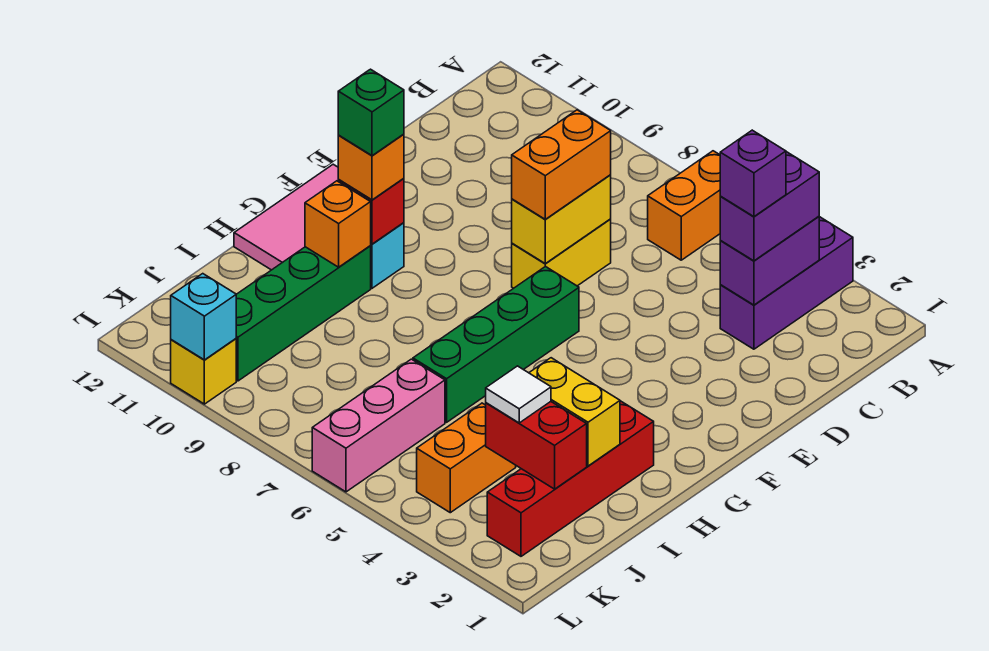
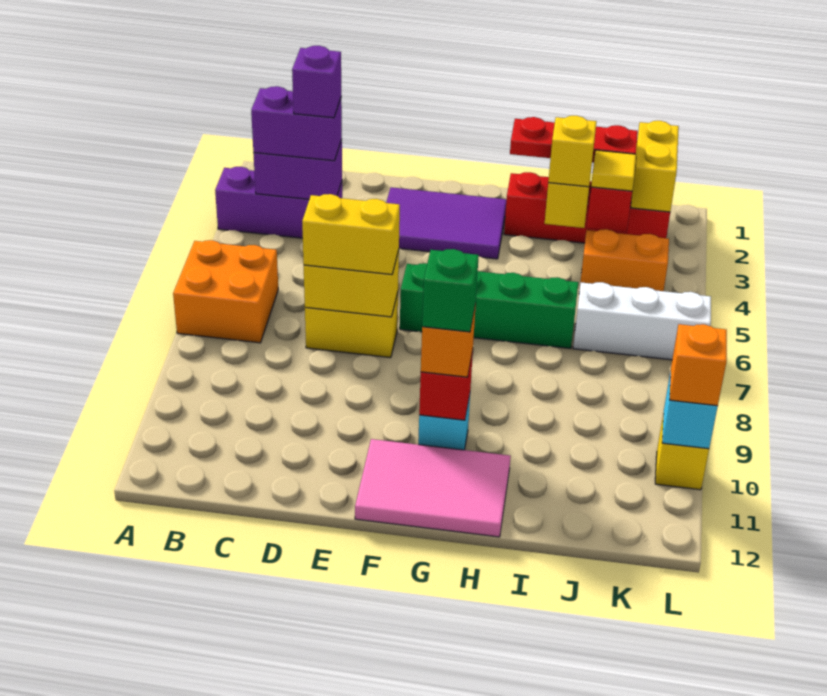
orange 1x2 brick [648,151,721,260] -> orange 2x2 brick [173,240,278,343]
orange 1x2 brick [512,110,611,219] -> yellow 1x2 brick [302,194,400,275]
none -> purple 2x3 tile [386,187,507,259]
none -> red 1x3 plate [510,117,638,163]
green 1x4 brick [236,246,371,381] -> none
orange 1x1 brick [305,181,371,267] -> orange 1x1 brick moved to [670,324,727,406]
none -> yellow 1x1 brick [548,116,597,187]
white 1x1 tile [486,366,551,423] -> yellow 1x1 tile [591,150,636,191]
pink 1x3 brick [312,359,445,492] -> white 1x3 brick [573,282,711,360]
none -> yellow 1x2 brick [631,121,679,212]

